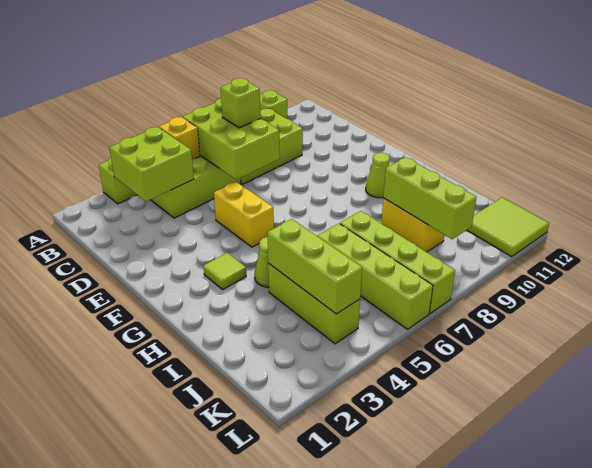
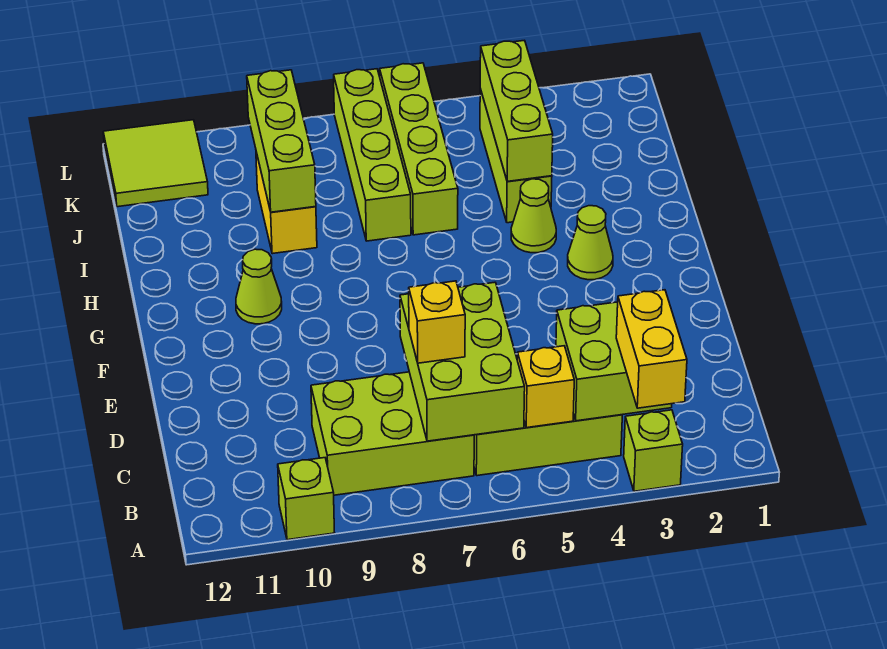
lime 1x1 brick [221,78,261,128] -> yellow 1x1 brick [409,281,465,363]
yellow 1x2 brick [214,182,274,247] -> yellow 1x2 brick moved to [616,290,687,408]
lime 1x1 tile [203,253,246,289] -> lime 1x1 cone [568,206,613,280]

